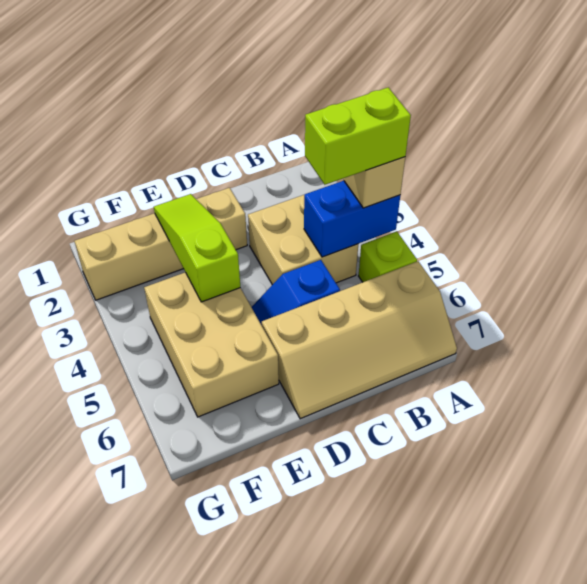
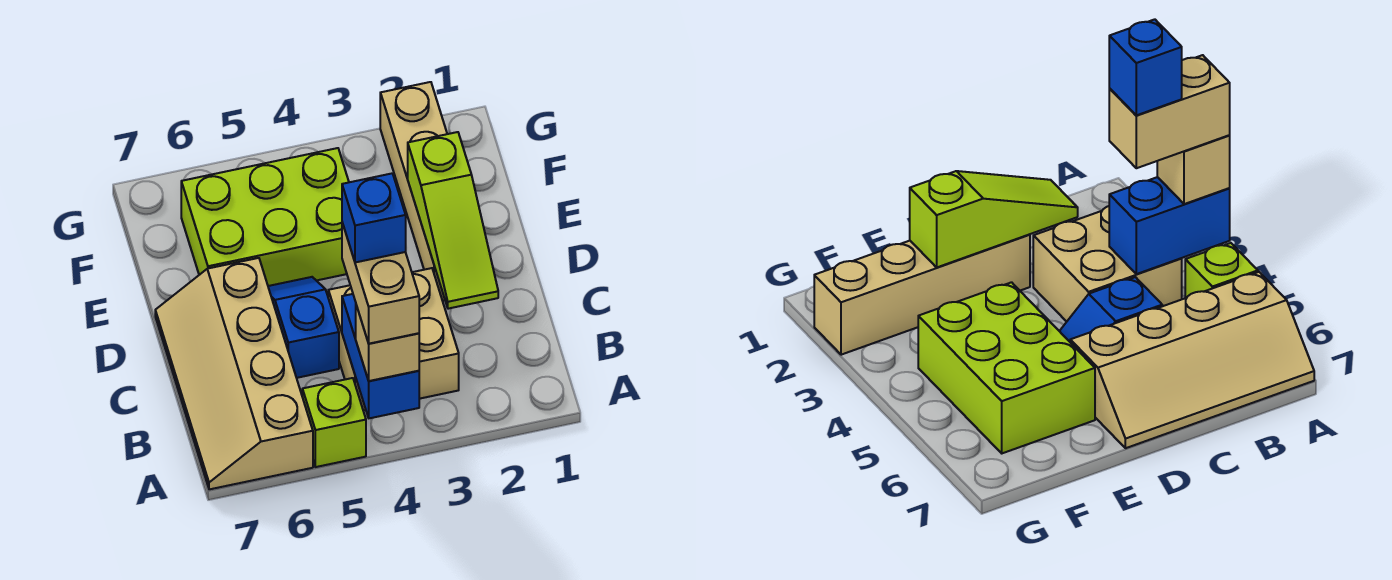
lime 1x2 brick [305,87,411,185] -> tan 1x2 brick [342,223,419,344]
none -> blue 1x1 brick [342,173,406,263]
lime 1x3 slope [154,194,240,302] -> lime 1x3 slope turned to [408,132,498,309]
tan 2x3 brick [144,272,279,417] -> lime 2x3 brick [181,148,349,286]

